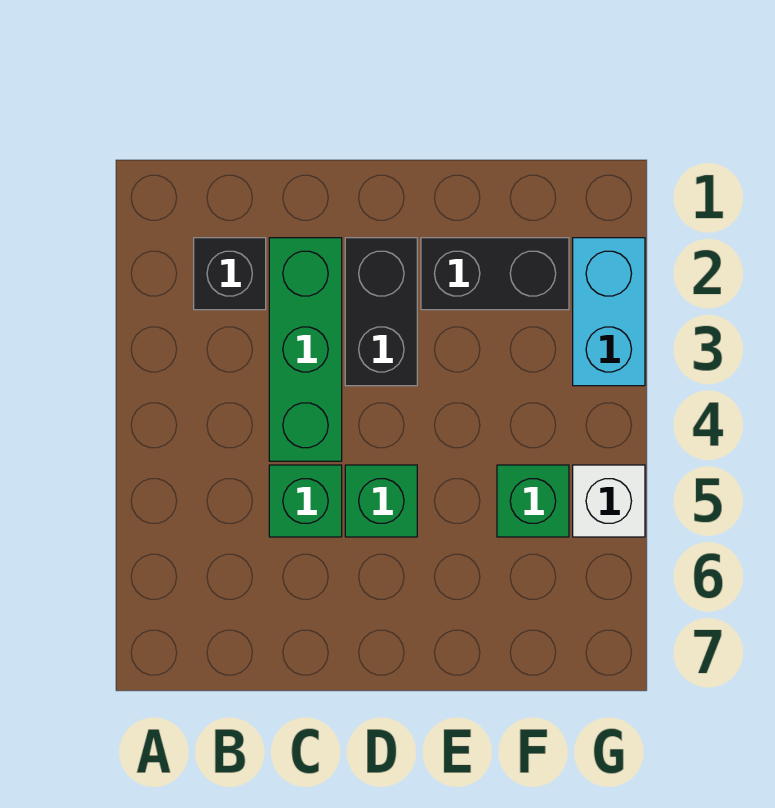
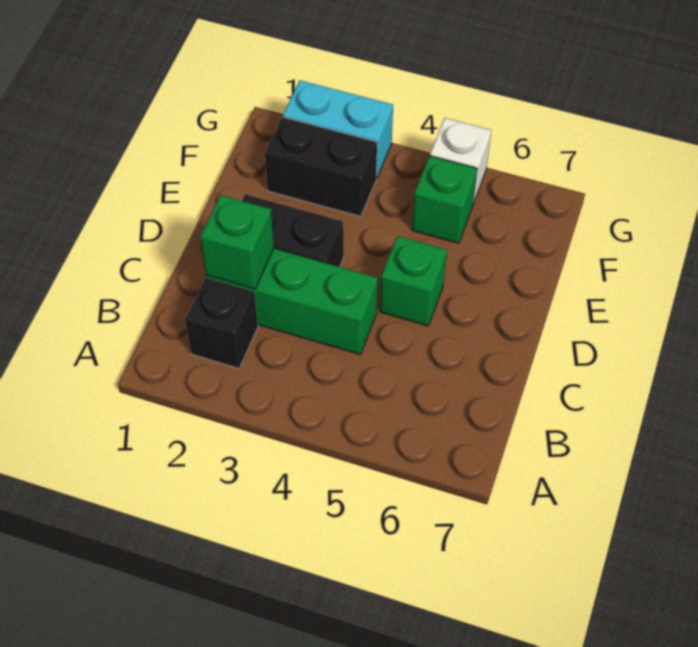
green 1x1 brick [269,465,342,537] -> green 1x1 brick moved to [200,195,274,289]
black 1x2 brick [421,238,569,310] -> black 1x2 brick turned to [265,117,377,217]

